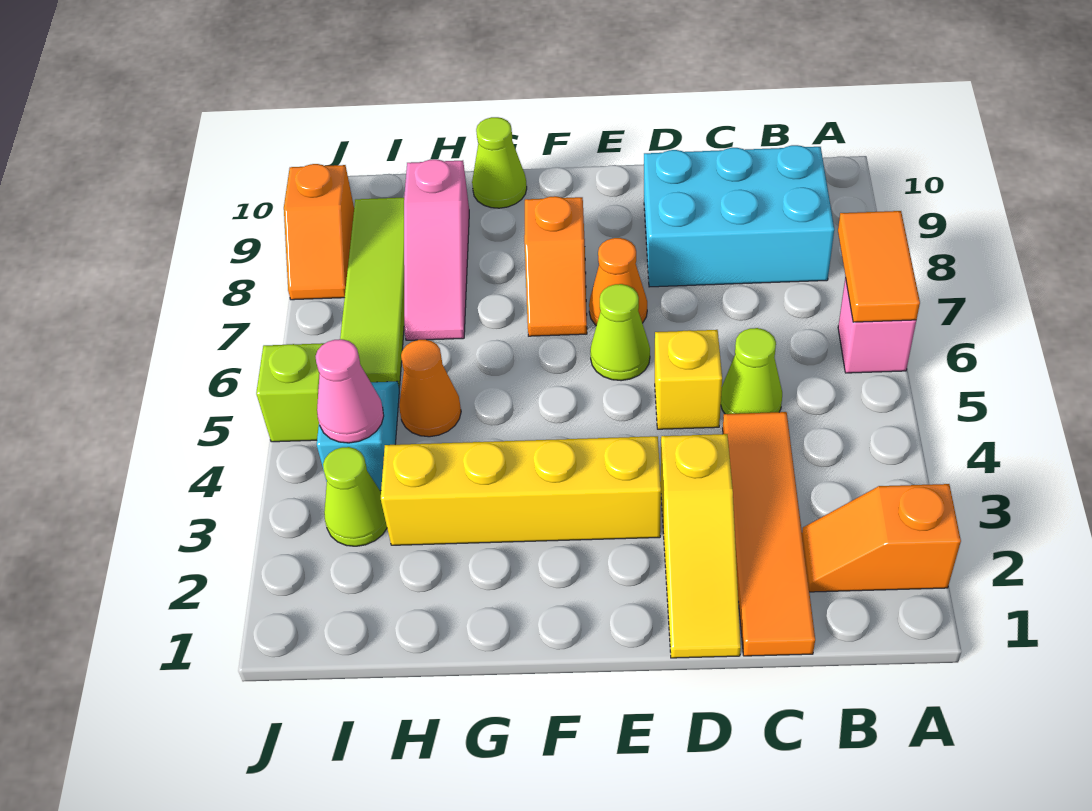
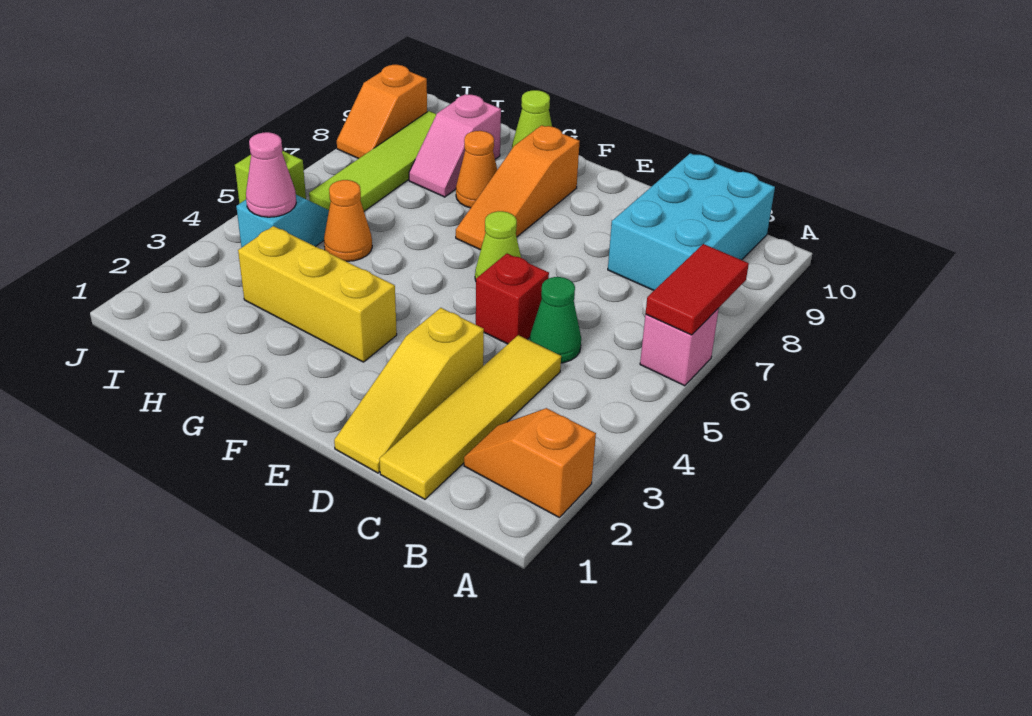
orange 1x2 tile [838,211,920,322] -> red 1x2 tile [646,244,749,335]
cyan 2x3 brick [644,145,834,287] -> cyan 2x3 brick turned to [608,153,775,290]
orange 1x4 tile [723,412,815,656] -> yellow 1x4 tile [380,335,561,499]
lime 1x1 cone [721,328,782,414] -> green 1x1 cone [530,277,581,363]
yellow 1x1 brick [655,330,722,429] -> red 1x1 brick [476,254,549,344]
yellow 1x4 brick [381,436,661,545] -> yellow 1x3 brick [238,226,397,362]
orange 1x1 cone [589,238,647,326] -> orange 1x1 cone moved to [456,131,497,208]
orange 1x2 slope [524,196,587,336] -> orange 1x3 slope [456,125,580,250]
pink 1x3 slope [404,159,469,340] -> pink 1x2 slope [409,94,501,197]
lime 1x1 cone [323,447,387,546] -> none

